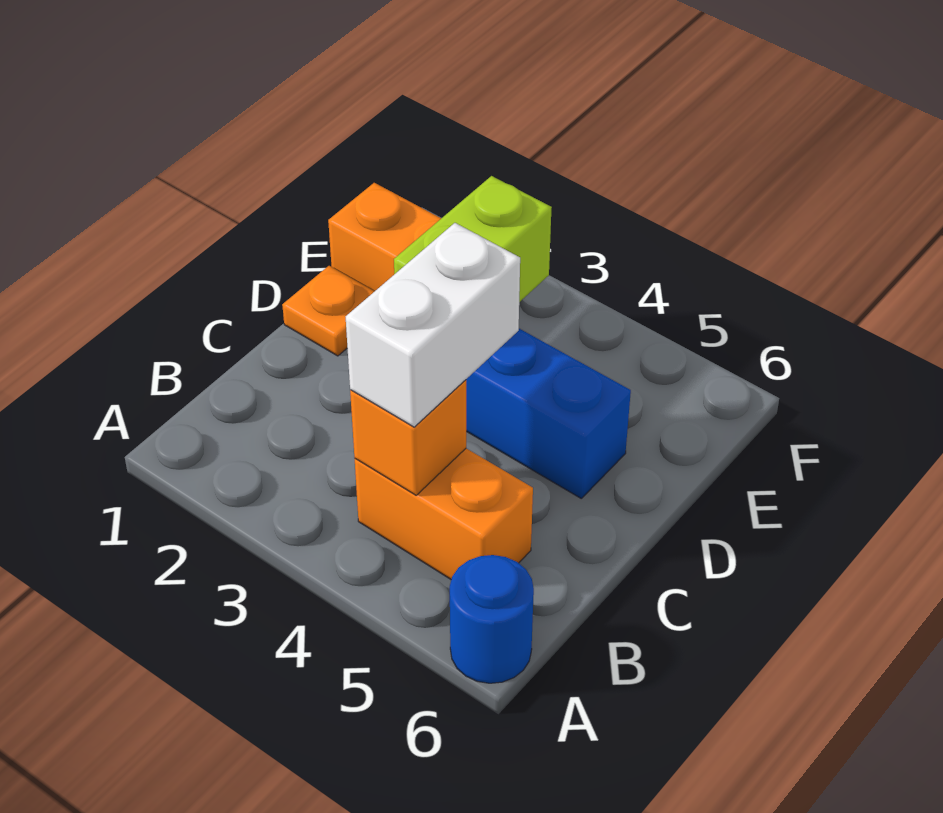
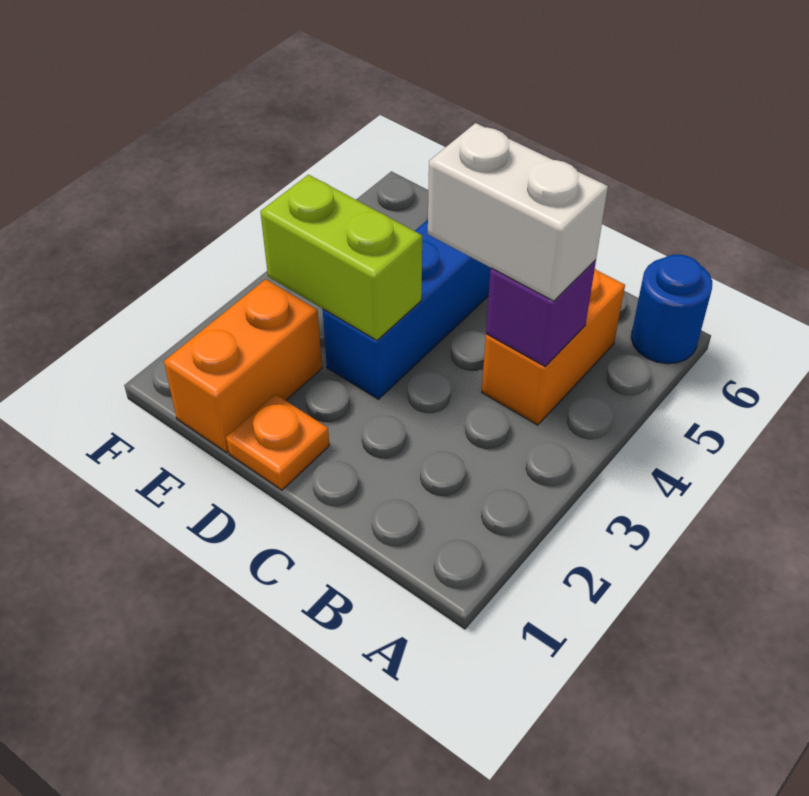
orange 1x1 brick [350,380,466,495] -> purple 1x1 brick [486,260,596,367]

